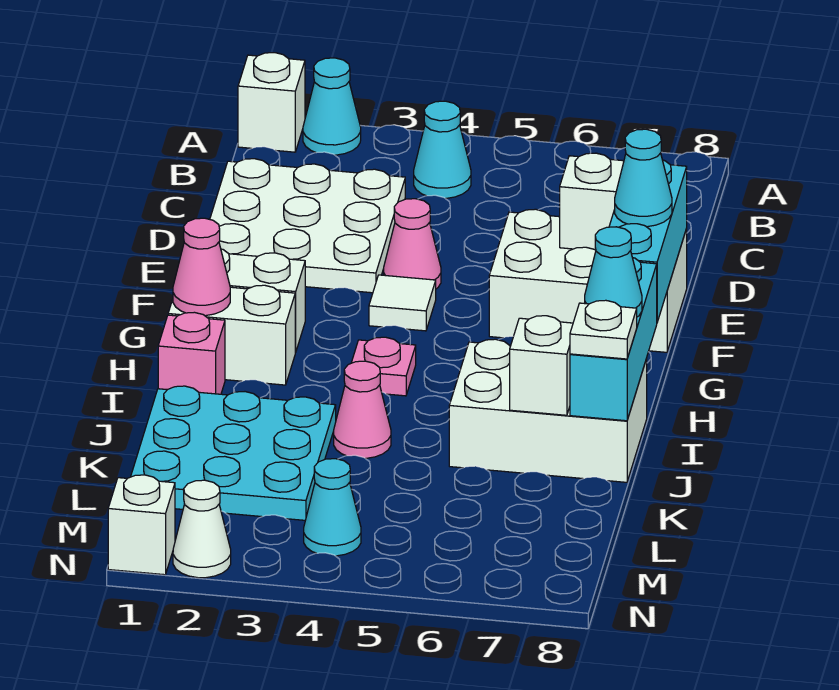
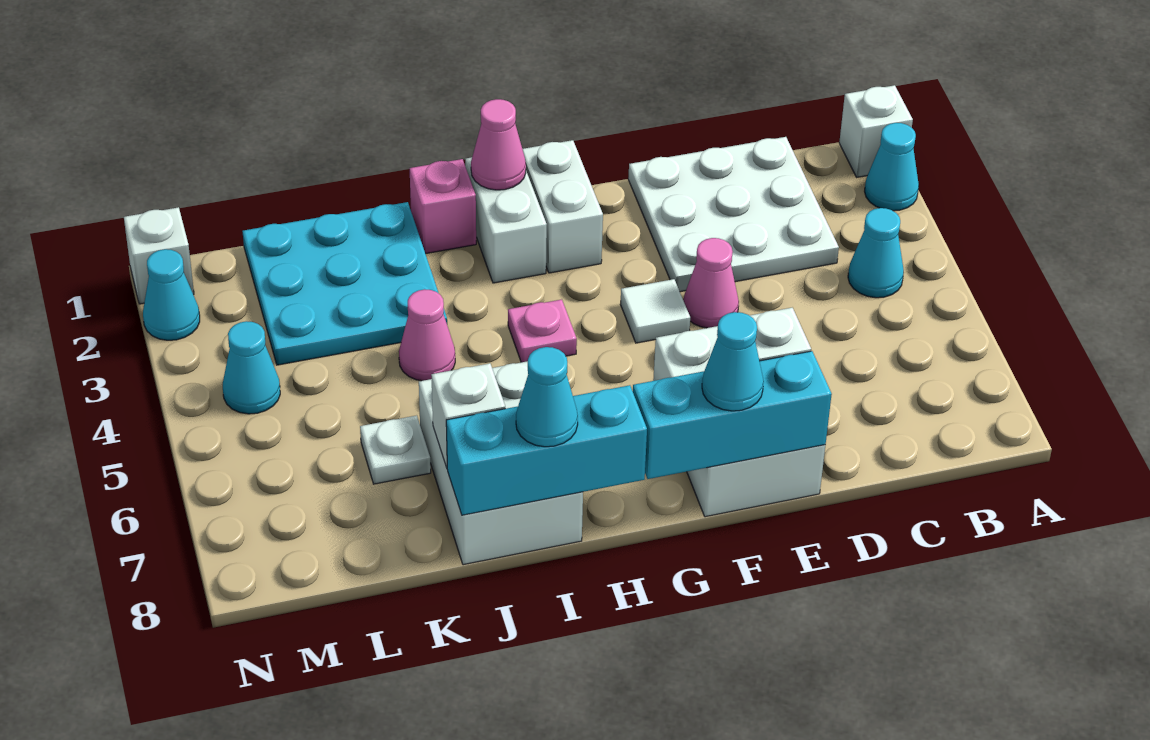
white 1x1 plate [570,300,637,359] -> white 1x1 plate moved to [360,415,431,484]
white 1x1 cone [173,480,231,578] -> cyan 1x1 cone [143,249,200,340]

